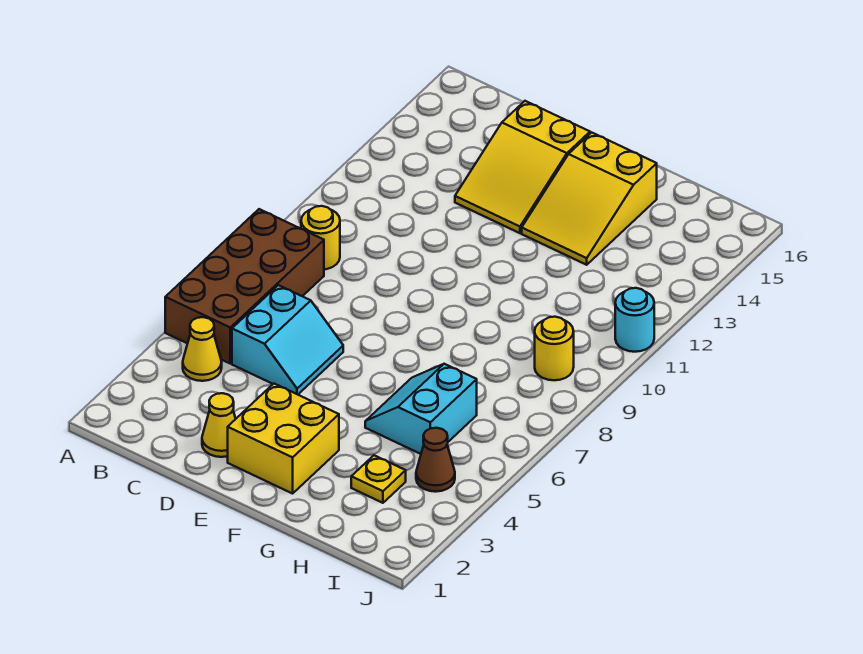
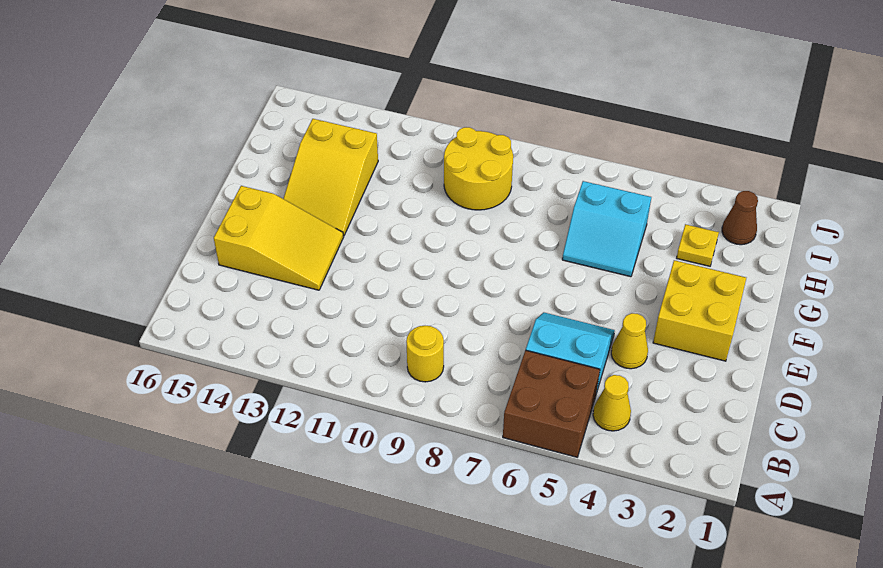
brown 2x4 brick [165,209,324,363] -> brown 2x2 brick [503,350,600,457]
yellow 1x1 cone [202,393,236,457] -> yellow 1x1 cone moved to [611,313,648,369]
yellow 2x3 slope [522,132,657,265] -> yellow 2x3 slope turned to [283,119,378,236]
brown 1x1 cone [416,428,455,492] -> brown 1x1 cone moved to [722,191,758,245]
yellow 1x1 round brick [535,317,574,380] -> yellow 2x2 round brick [444,127,513,210]
cyan 1x1 round brick [615,288,654,352] -> none

